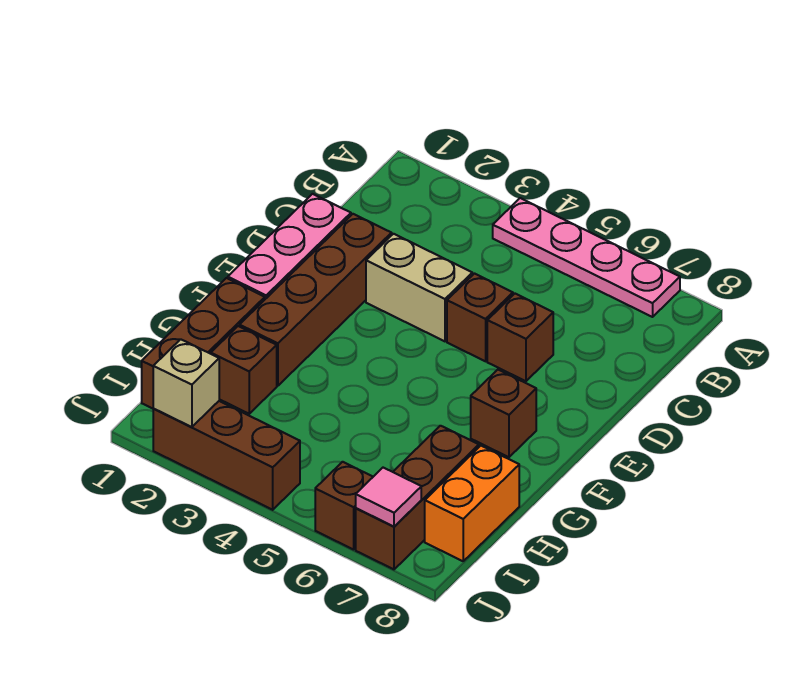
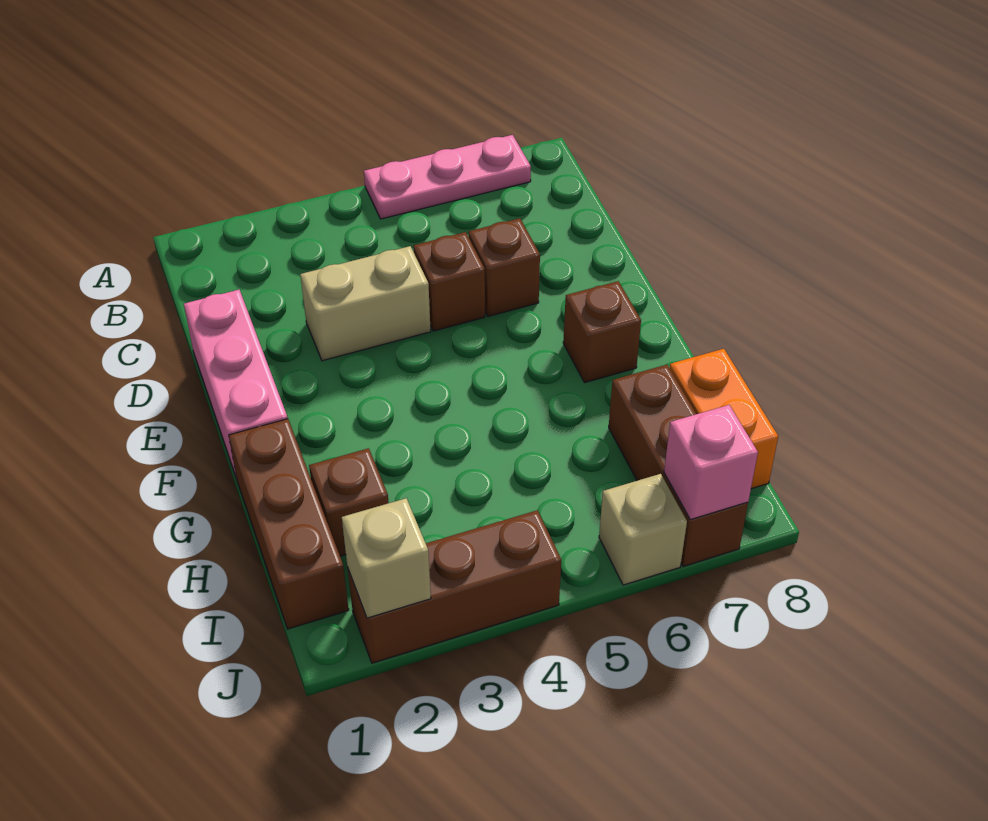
pink 1x4 plate [493,198,680,317] -> pink 1x3 plate [364,135,531,219]
brown 1x4 brick [239,214,392,386] -> none
brown 1x1 brick [315,462,373,550] -> tan 1x1 brick [599,474,687,585]
pink 1x1 tile [356,468,421,526] -> pink 1x1 brick [664,405,758,520]

